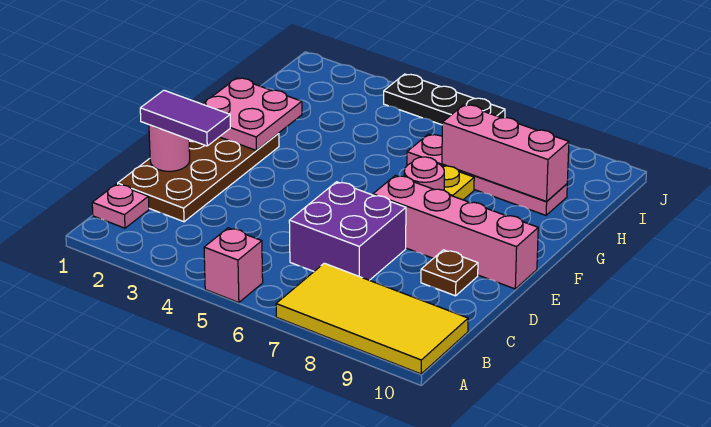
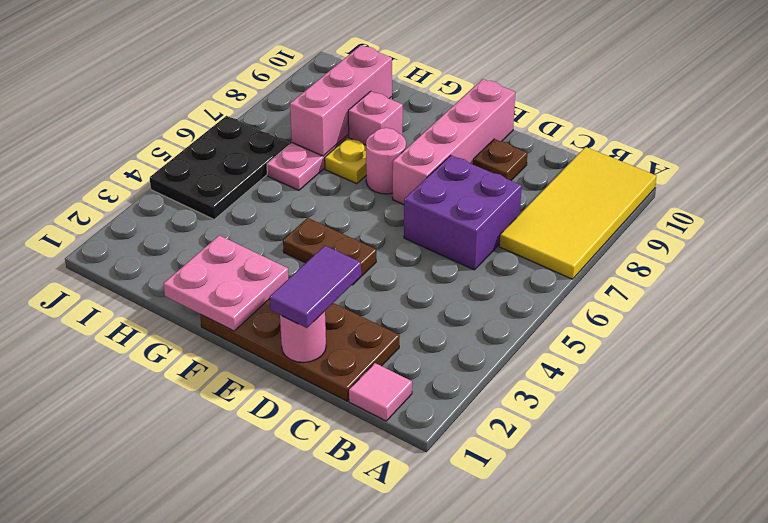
pink 1x1 brick [204,228,263,303] -> pink 1x1 brick moved to [348,91,403,145]
pink 1x1 plate [92,184,149,228] -> pink 1x1 tile [349,363,412,421]
none -> brown 1x2 plate [283,218,376,285]
black 1x3 plate [384,74,505,125] -> black 2x3 plate [150,116,289,219]

